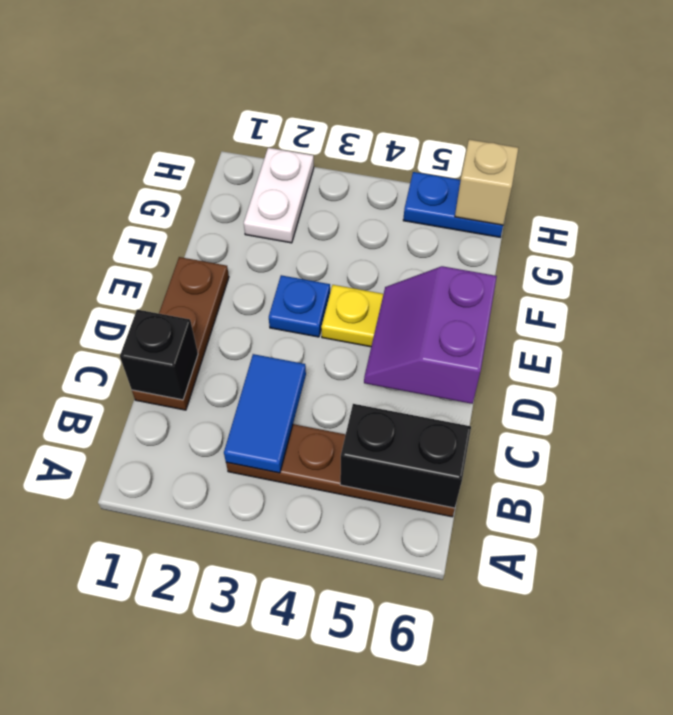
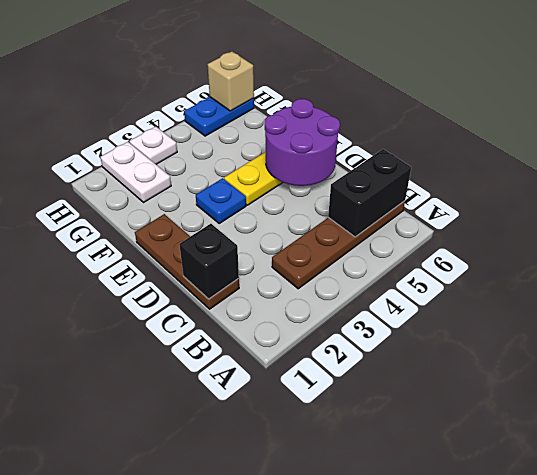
blue 1x2 tile [224,354,306,473] -> none
purple 2x2 slope [364,266,497,404] -> purple 2x2 round brick [265,99,340,186]
none -> white 1x1 plate [129,127,177,164]

